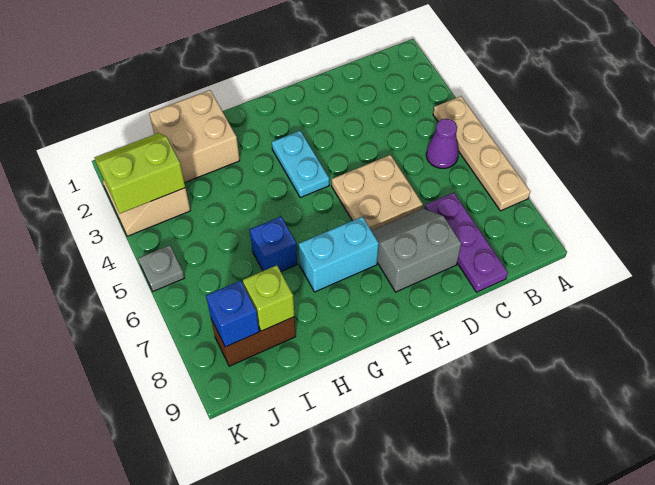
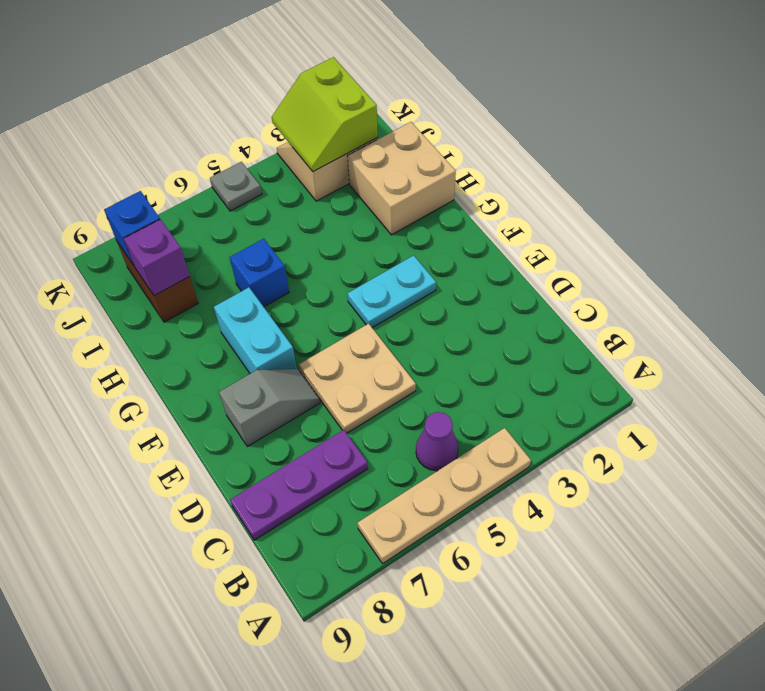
grey 2x2 slope [372,209,461,292] -> grey 1x2 slope [219,369,320,446]
lime 1x1 brick [243,265,295,331] -> purple 1x1 brick [124,219,190,296]
lime 2x2 slope [95,133,185,213] -> lime 2x2 slope turned to [272,57,378,172]

